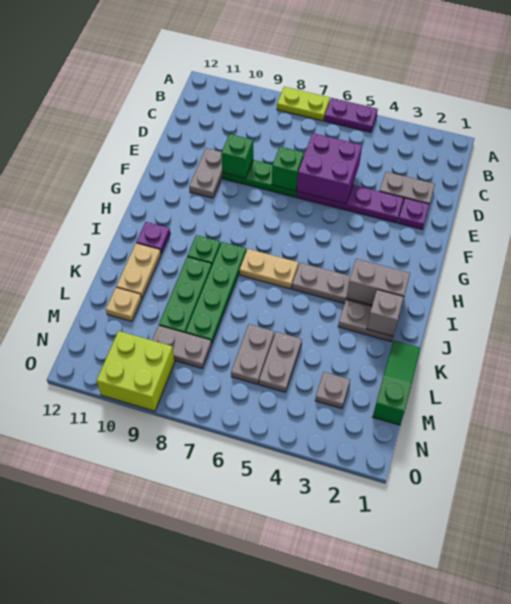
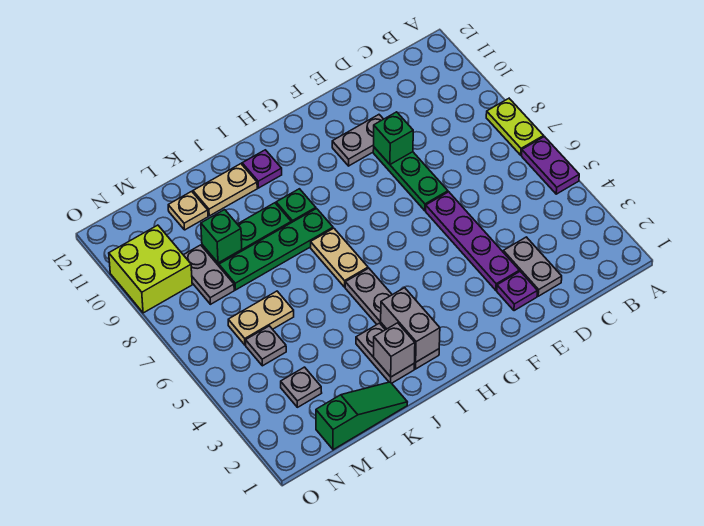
purple 2x2 brick [297,133,362,204] -> none
green 1x1 brick [272,147,304,191] -> green 1x1 brick moved to [201,210,242,263]
grey 1x2 plate [259,332,302,392] -> grey 1x1 plate [246,326,286,366]
grey 1x2 plate [231,324,274,384] -> tan 1x2 plate [228,291,294,345]

